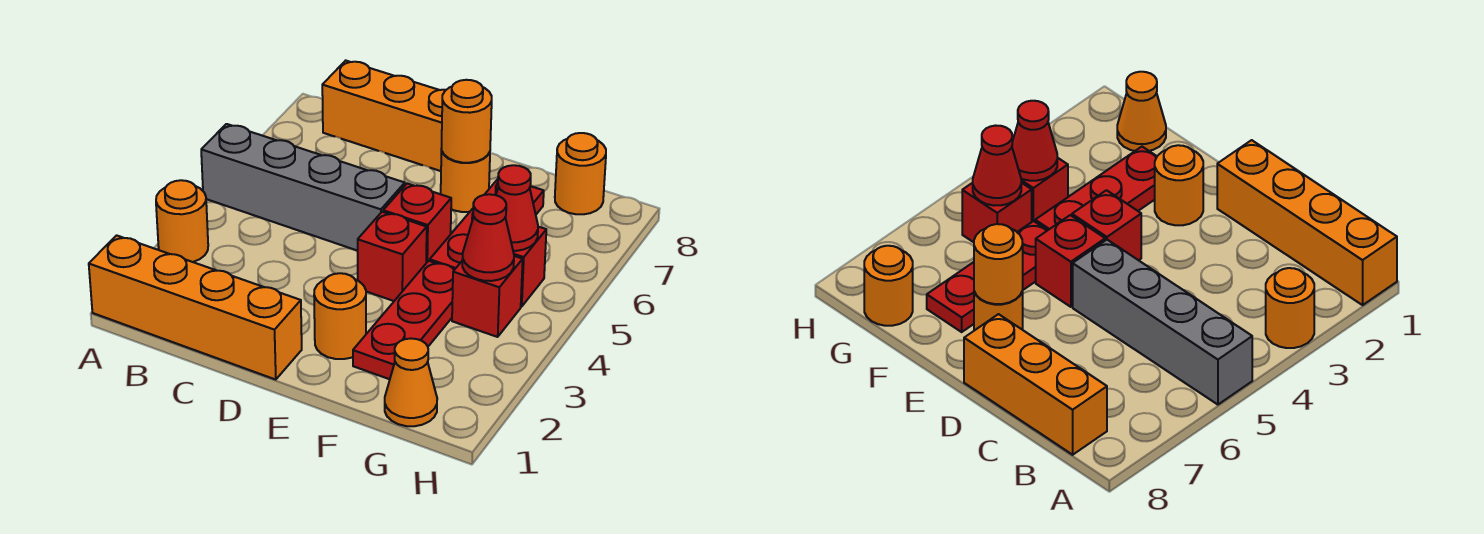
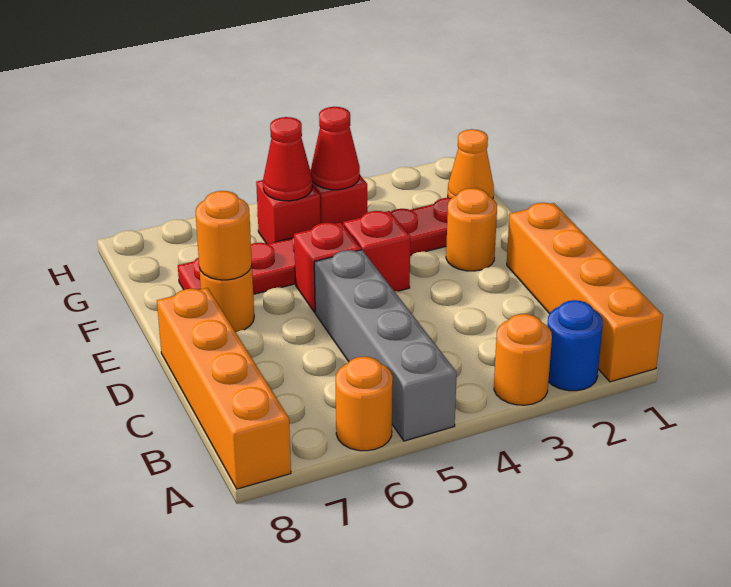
none -> blue 1x1 round brick [547,300,603,391]
orange 1x3 brick [322,61,446,171] -> orange 1x4 brick [157,288,291,489]
orange 1x1 round brick [555,133,606,214] -> orange 1x1 round brick moved to [336,357,393,451]

